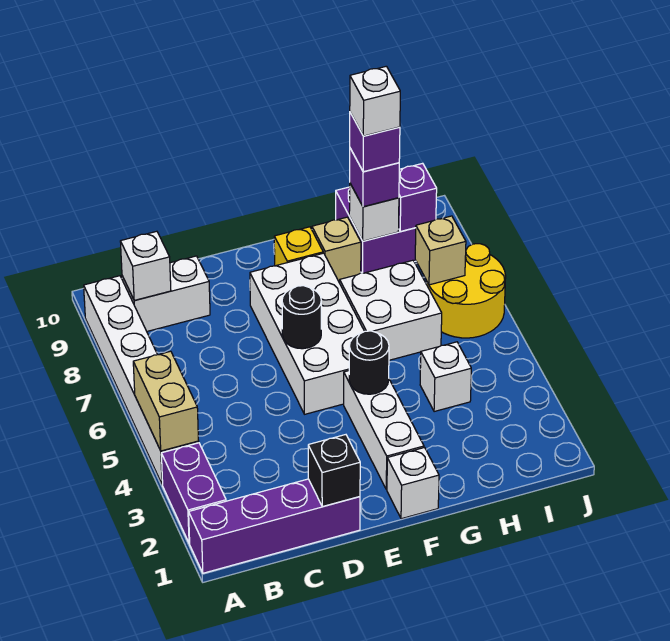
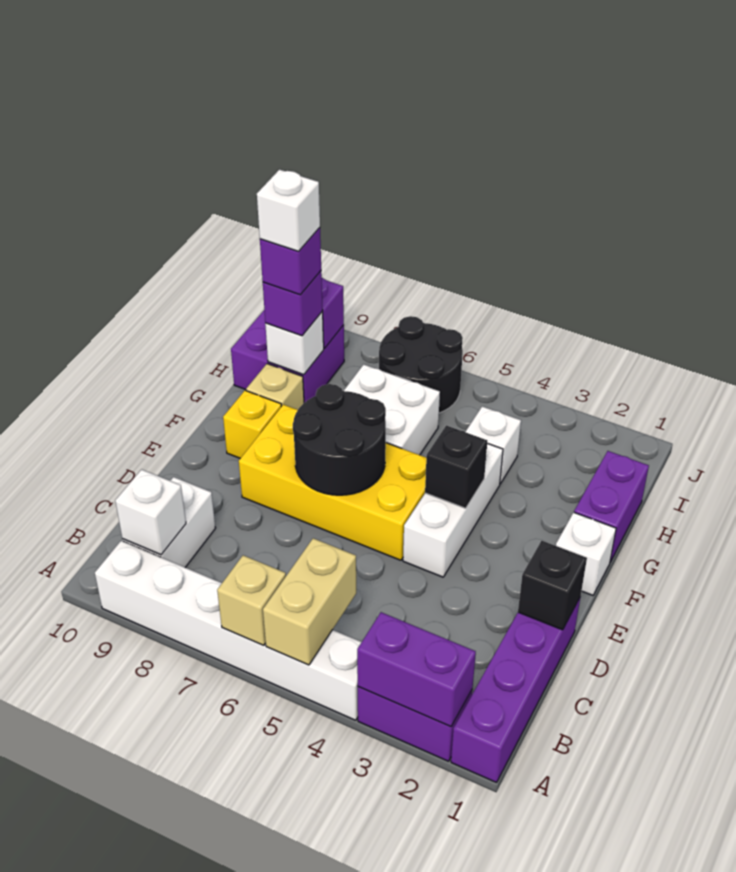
none -> purple 1x2 brick [357,612,476,727]
tan 1x2 brick [133,351,199,451] -> tan 1x2 brick turned to [263,538,356,665]
white 2x4 brick [250,253,364,414] -> yellow 2x4 brick [239,405,426,560]
black 1x1 round brick [282,286,321,349] -> black 2x2 round brick [293,384,386,495]
white 1x3 brick [344,371,424,490] -> white 1x3 brick turned to [403,443,503,577]
black 1x1 round brick [349,331,389,394] -> black 1x1 brick [425,425,487,508]
none -> purple 1x2 brick [574,451,649,562]
yellow 2x2 round brick [427,244,506,338] -> black 2x2 round brick [379,316,463,413]
tan 1x1 brick [415,216,466,285] -> tan 1x1 brick moved to [217,555,286,645]

